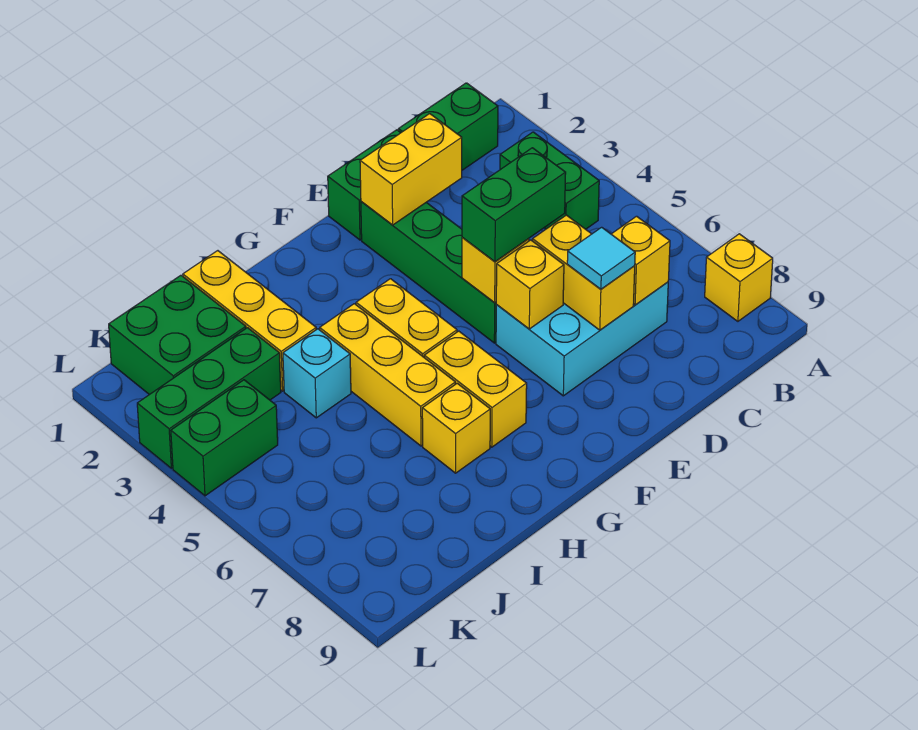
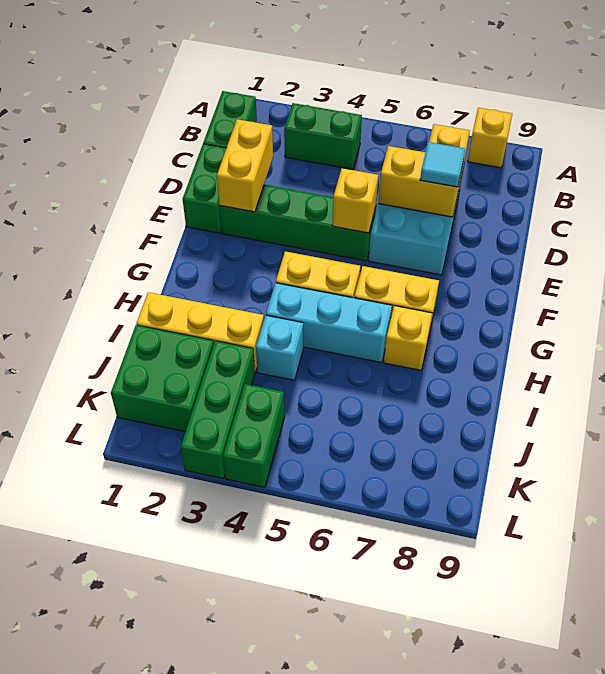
green 1x2 brick [462,148,566,262] -> none
yellow 1x1 brick [496,240,564,329] -> none
yellow 1x3 brick [320,304,455,446] -> cyan 1x3 brick [266,283,392,363]

